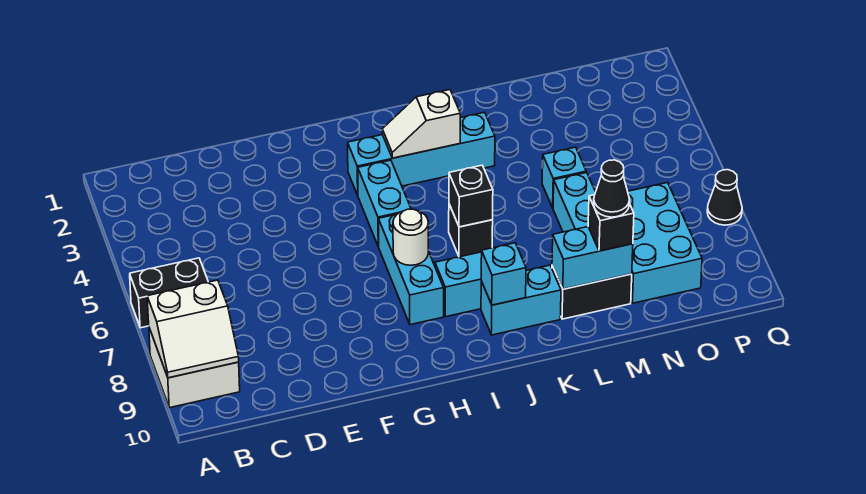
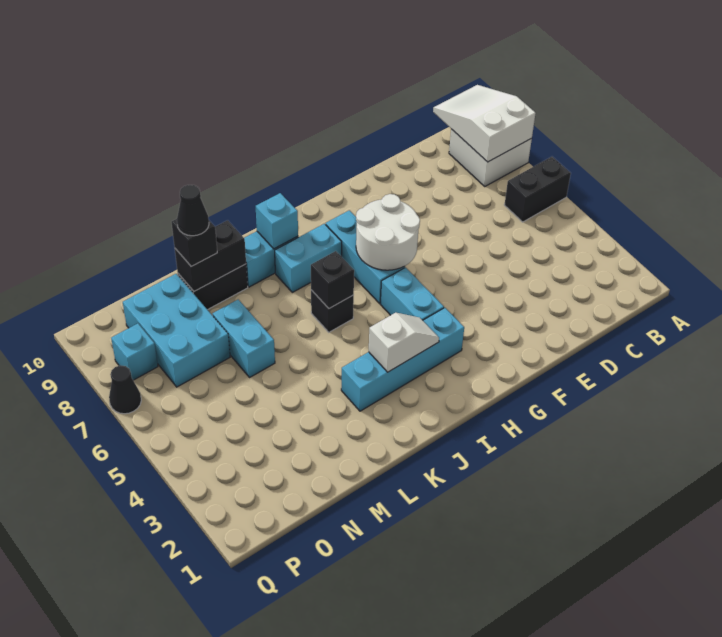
white 2x2 slope [147,280,239,378] -> white 2x3 slope [433,85,536,162]
white 1x1 round brick [393,209,428,265] -> white 2x2 round brick [356,194,420,270]
cyan 1x2 brick [552,227,633,289] -> black 1x2 brick [175,220,246,291]
cyan 1x1 brick [542,147,586,208] -> cyan 1x1 brick moved to [111,323,158,380]

